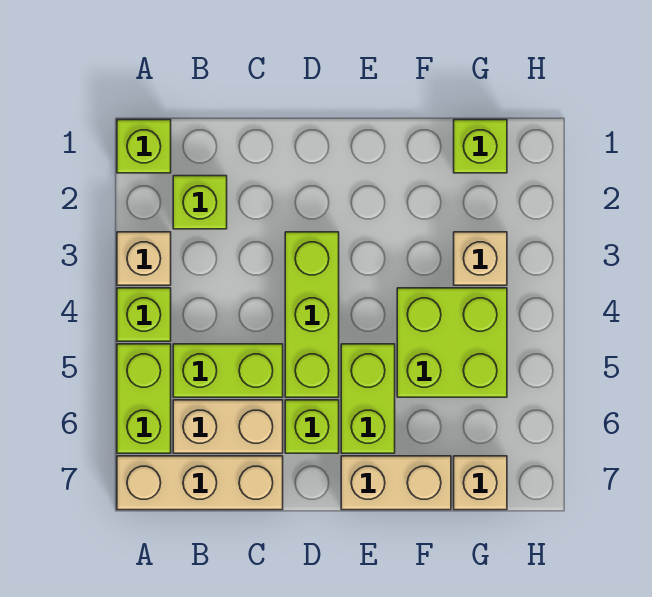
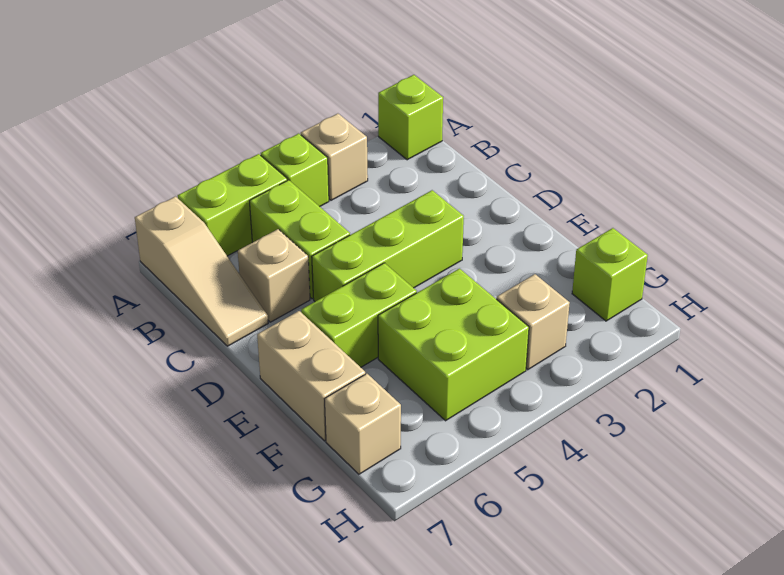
tan 1x3 brick [117,456,283,510] -> tan 1x3 slope [135,196,268,346]
lime 1x1 brick [173,176,227,229] -> none
tan 1x2 brick [173,400,283,453] -> tan 1x1 brick [238,229,310,322]
lime 1x1 brick [285,400,339,453] -> none

